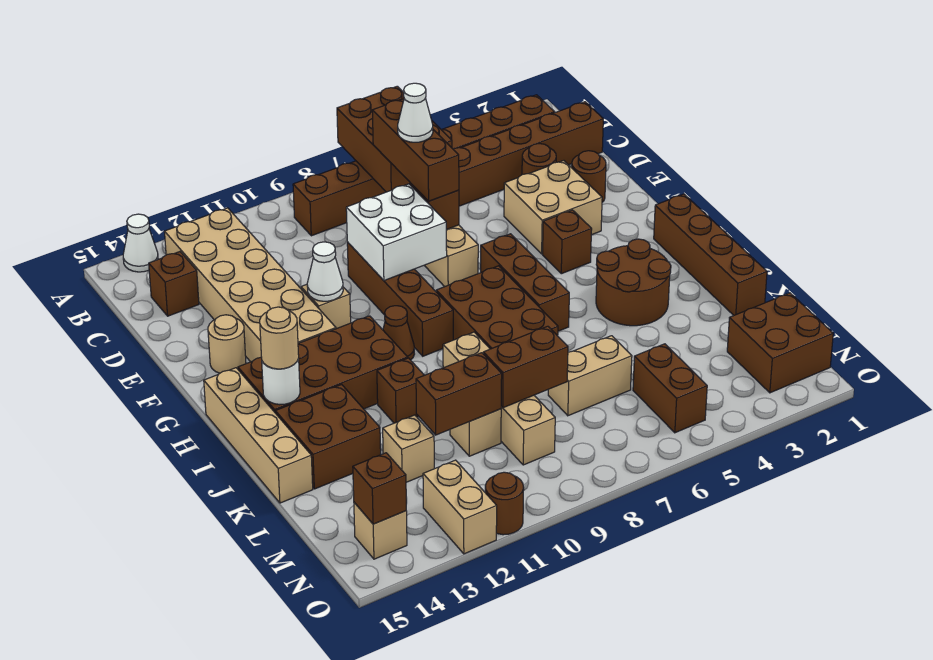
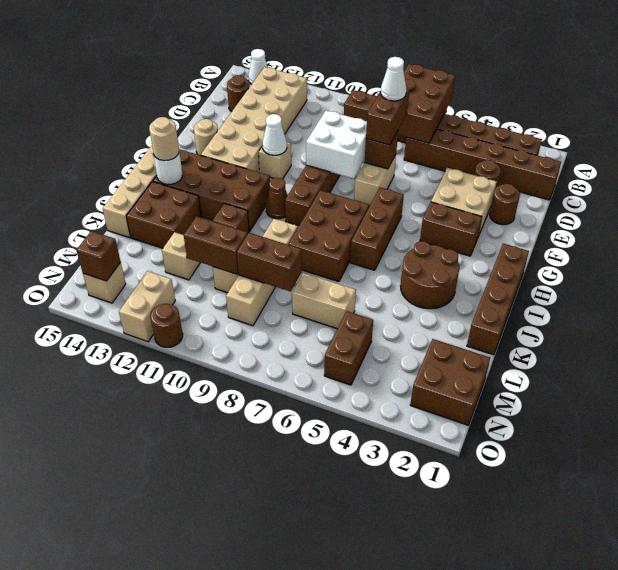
brown 1x3 brick [372,99,459,201] -> brown 1x2 brick [366,88,409,145]
brown 1x1 brick [149,252,199,316] -> brown 1x1 round brick [227,76,250,112]
brown 1x1 brick [543,210,592,274] -> brown 1x2 brick [420,202,482,256]

